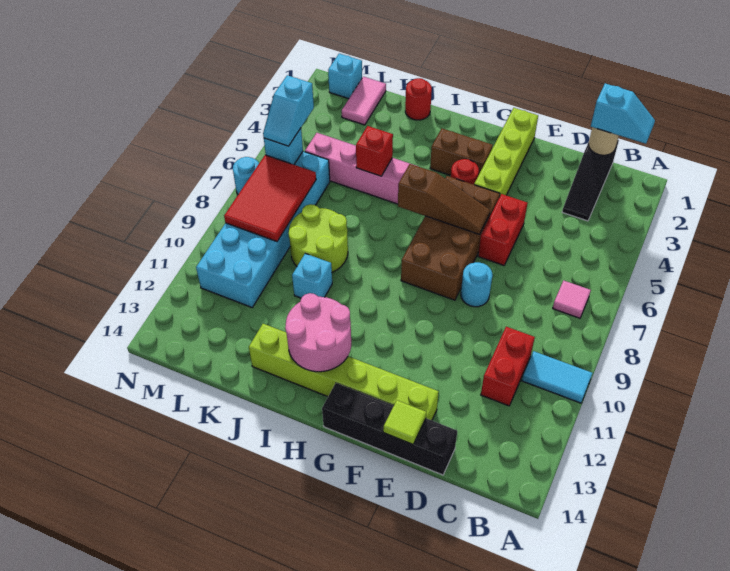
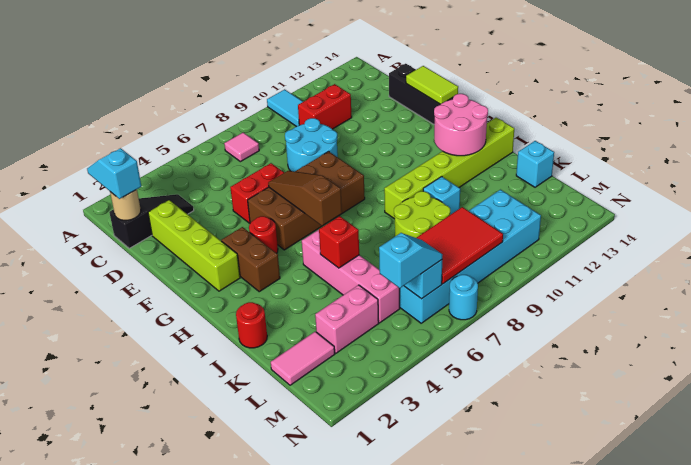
cyan 1x1 round brick [461,262,493,307] -> cyan 2x2 round brick [285,118,338,172]
lime 1x6 brick [249,324,439,420] -> lime 1x6 brick turned to [384,118,514,219]
lime 1x1 tile [383,400,426,444] -> lime 1x2 tile [406,66,458,104]
lime 1x4 brick [474,108,538,197] -> lime 1x4 brick turned to [148,200,240,291]
none -> pink 1x2 brick [315,285,379,353]
cyan 1x1 brick [328,54,362,99] -> cyan 1x1 brick moved to [516,141,554,187]

